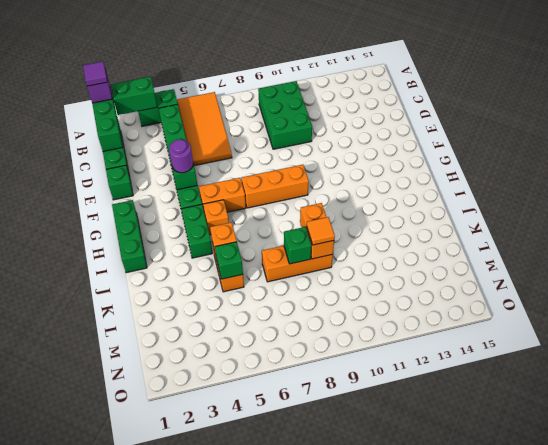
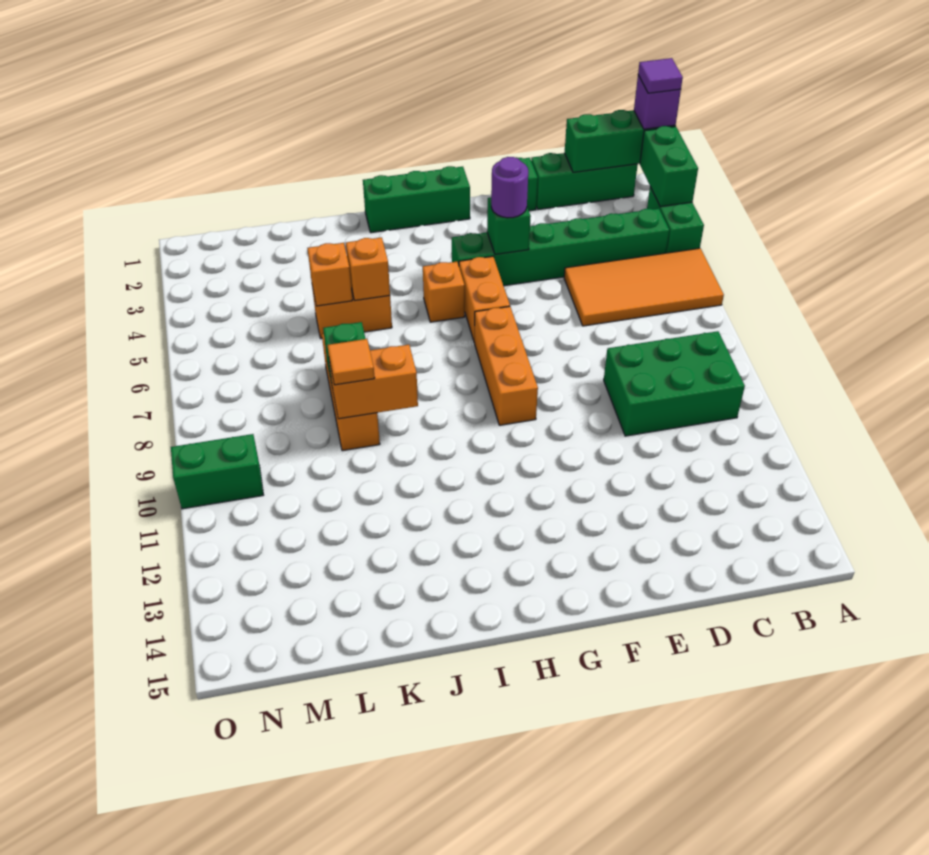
green 1x2 brick [181,204,213,258] -> green 1x2 brick moved to [171,434,263,509]
green 1x1 brick [215,242,243,279] -> orange 1x1 brick [307,243,352,306]

